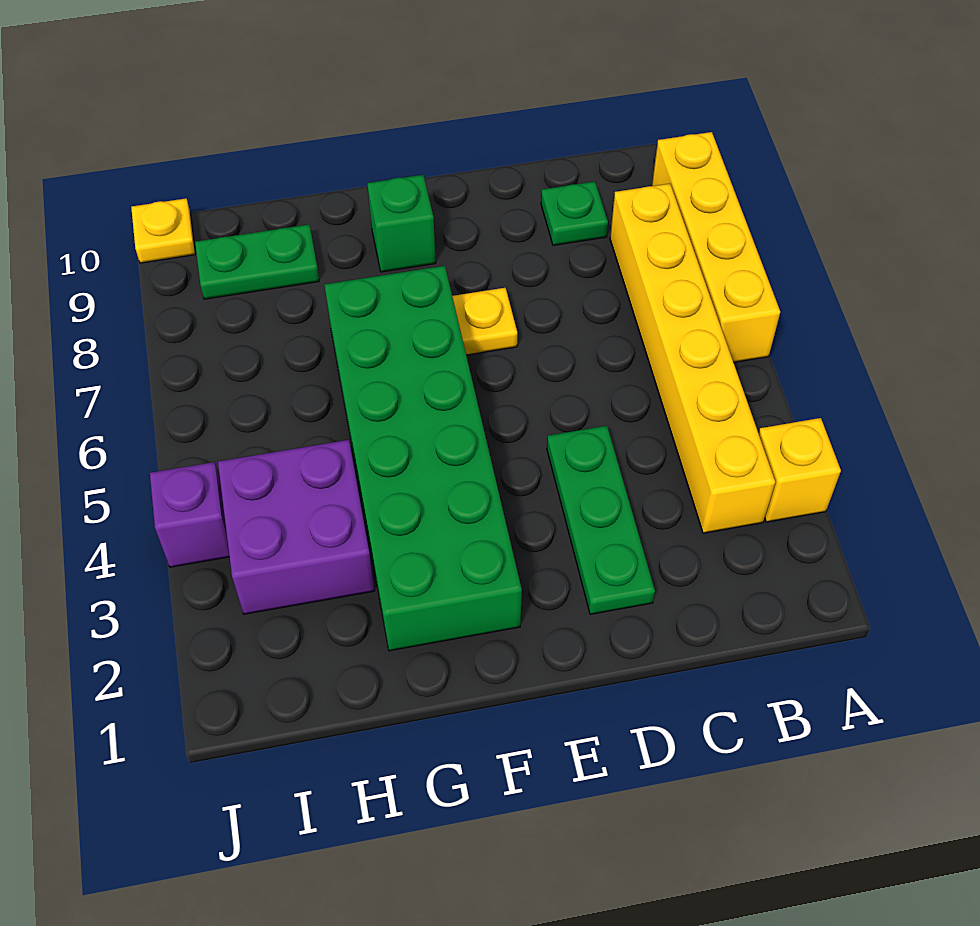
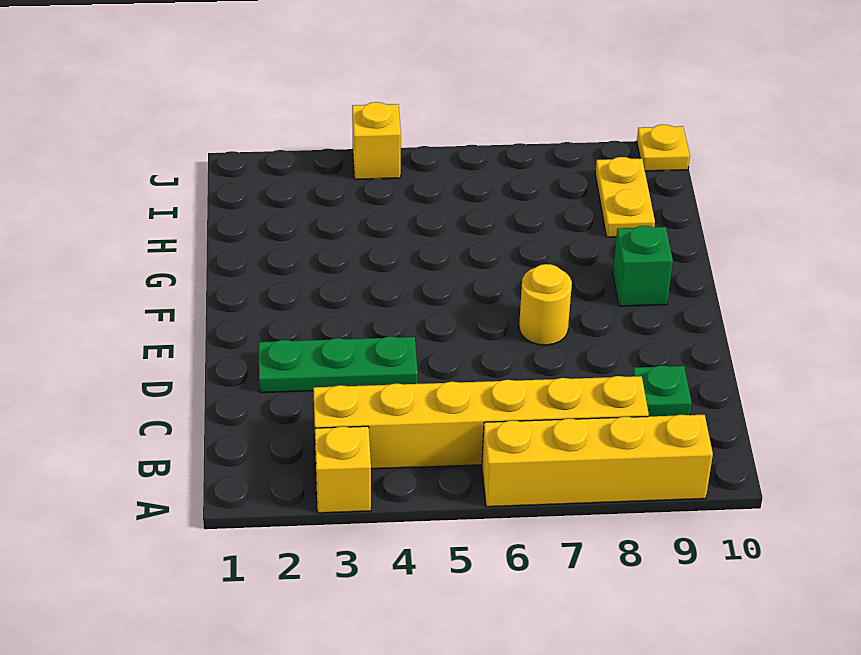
yellow 1x1 plate [452,288,517,355] -> yellow 1x1 round brick [519,264,572,345]
green 2x6 brick [324,266,522,651] -> none
purple 2x2 brick [218,440,375,614] -> none
green 1x2 plate [195,224,319,299] -> yellow 1x2 plate [595,157,655,237]
purple 1x1 brick [150,462,230,567] -> yellow 1x1 brick [352,102,401,179]

